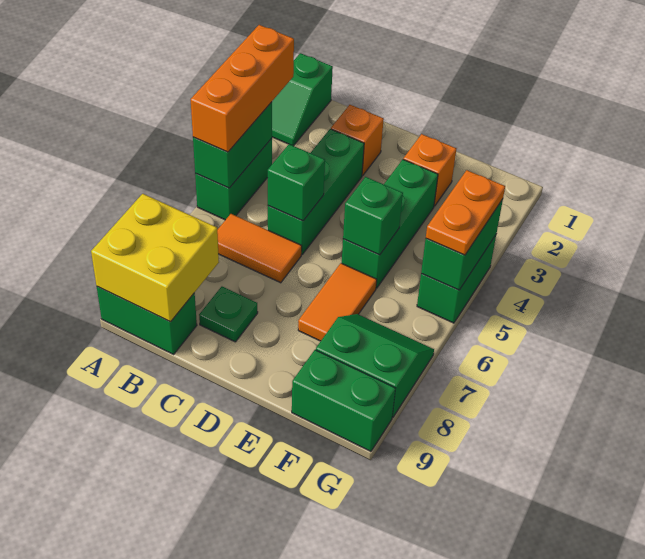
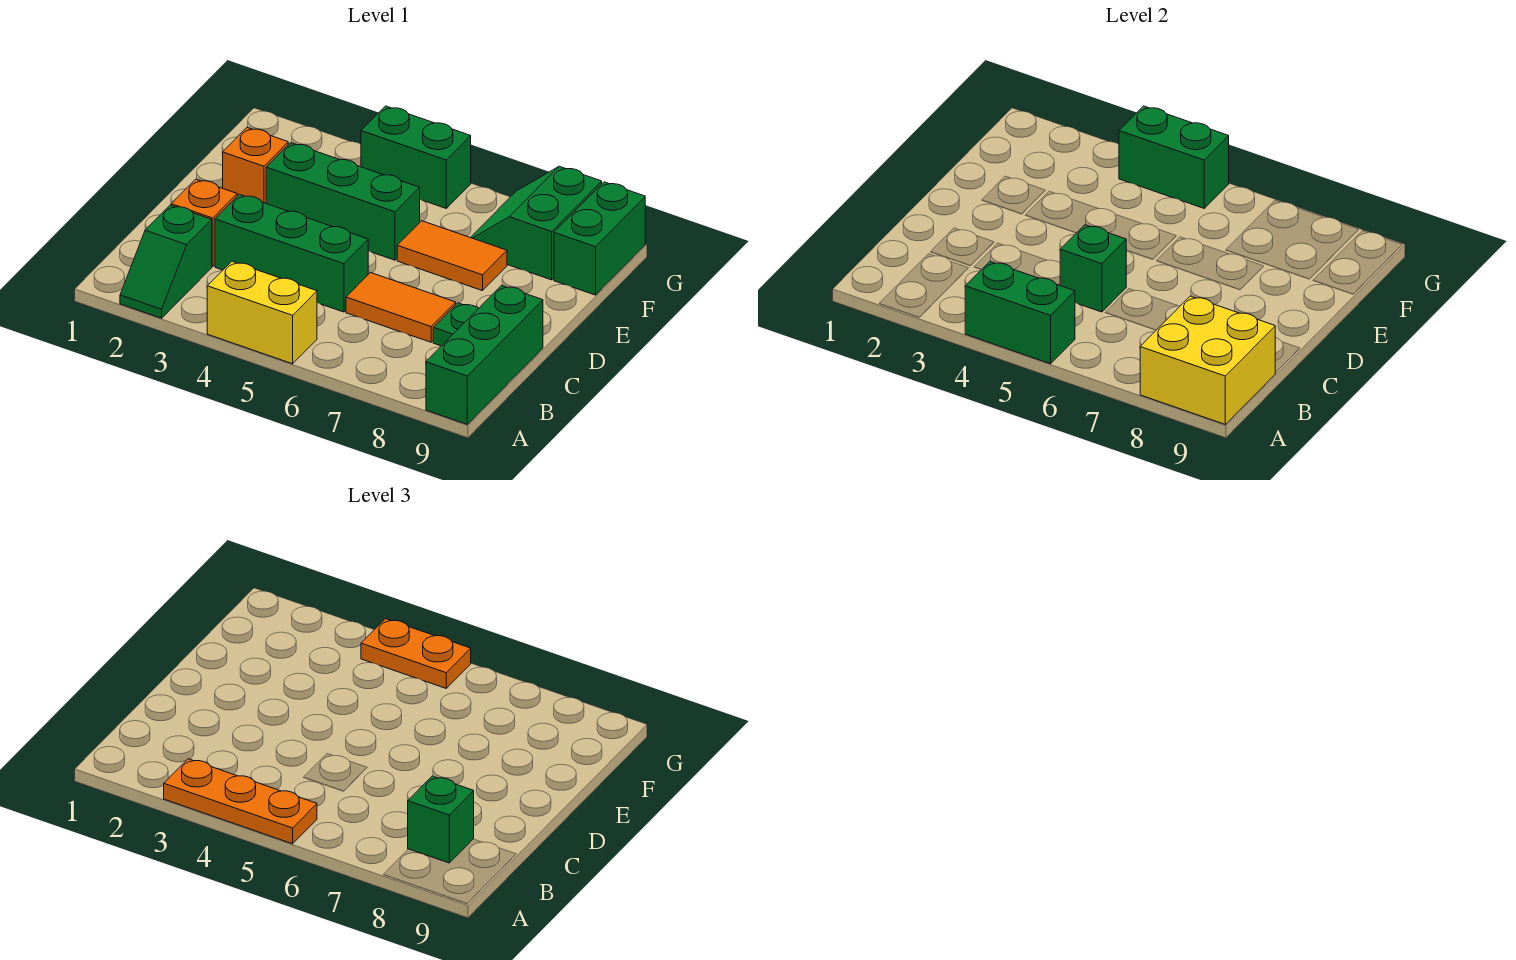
green 1x2 slope [272,53,333,146] -> green 1x2 slope turned to [120,205,212,318]
orange 1x3 brick [191,25,294,152] -> orange 1x3 plate [164,759,317,844]
green 1x2 brick [195,138,272,220] -> yellow 1x2 brick [207,261,317,364]
green 1x2 brick [97,287,197,354] -> green 1x3 brick [426,285,543,424]
orange 1x2 tile [217,214,302,283] -> orange 1x2 tile turned to [346,273,456,342]
green 1x1 brick [343,177,403,255] -> green 1x1 brick moved to [408,776,474,863]

